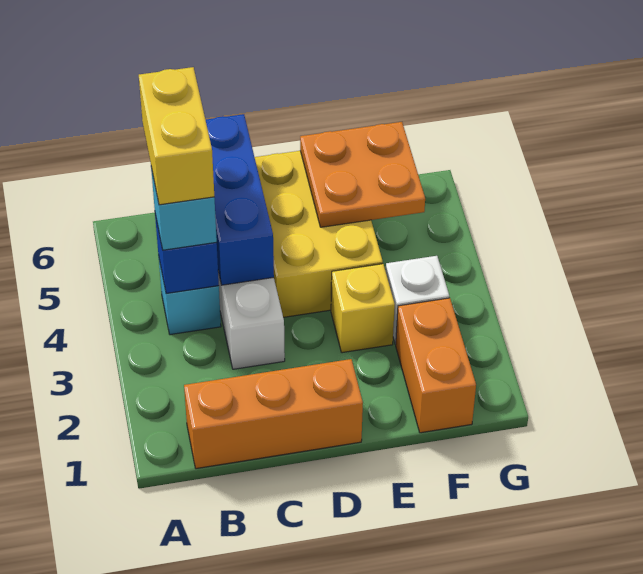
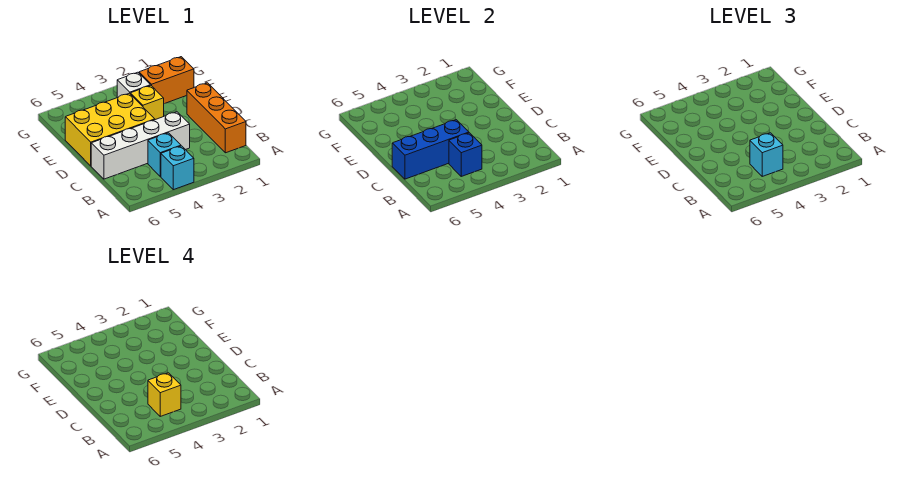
none -> cyan 1x1 brick [161,146,194,190]
yellow 1x2 brick [139,67,214,205] -> yellow 1x1 brick [148,373,181,416]
orange 2x2 plate [300,122,425,227] -> none

